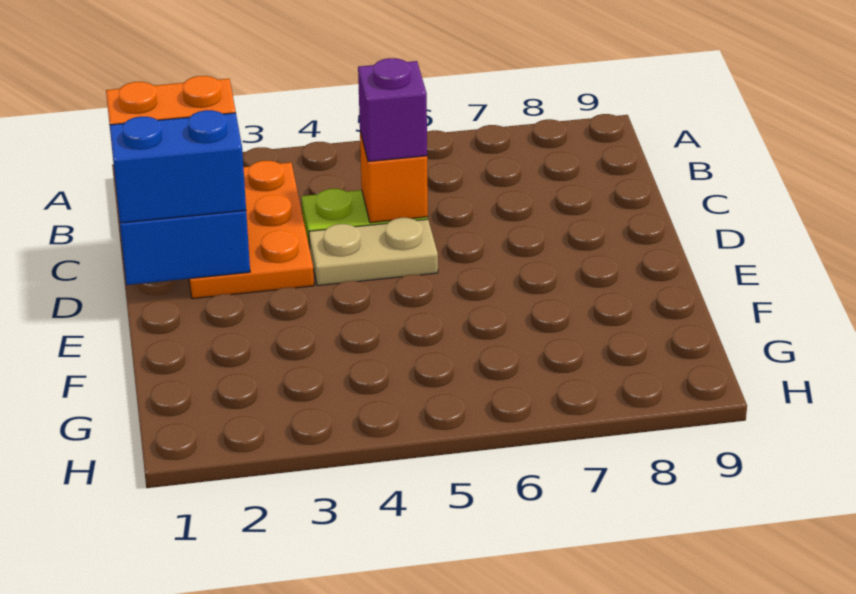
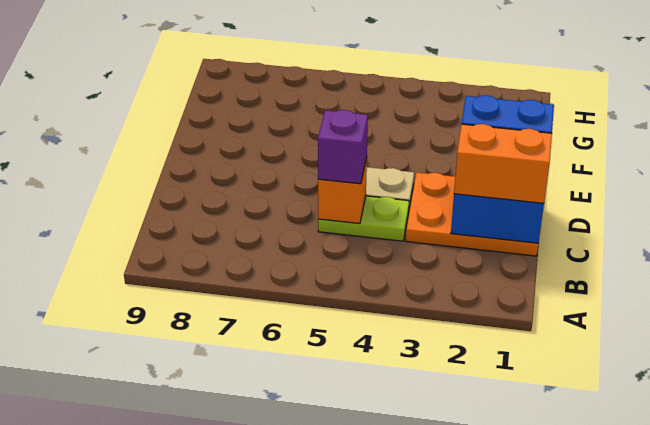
orange 2x3 plate [189,161,314,299] -> orange 2x3 plate turned to [406,172,538,256]

